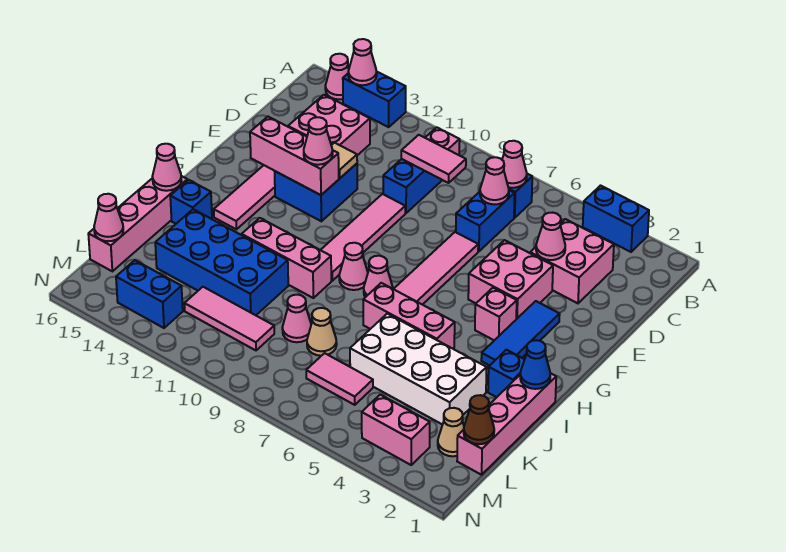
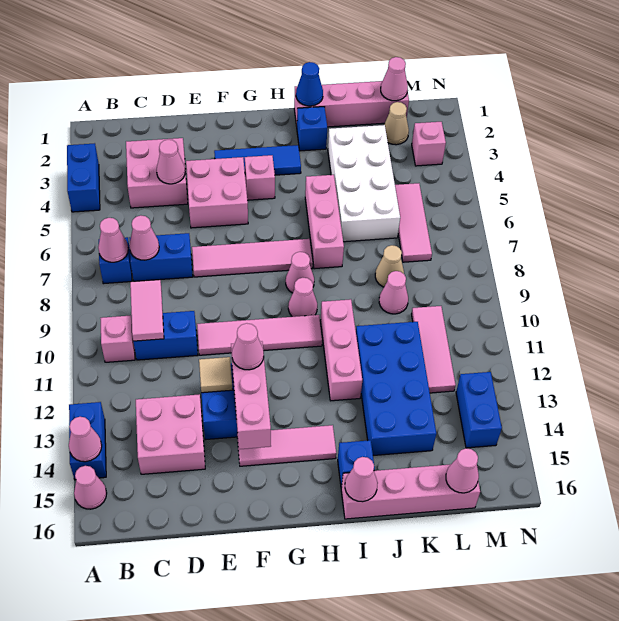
brown 1x1 cone [464,395,494,444] -> pink 1x1 cone [381,57,408,101]
pink 1x2 tile [306,353,373,405] -> pink 1x3 tile [395,183,432,262]
pink 1x2 brick [362,395,430,465] -> pink 1x1 brick [412,122,446,166]

